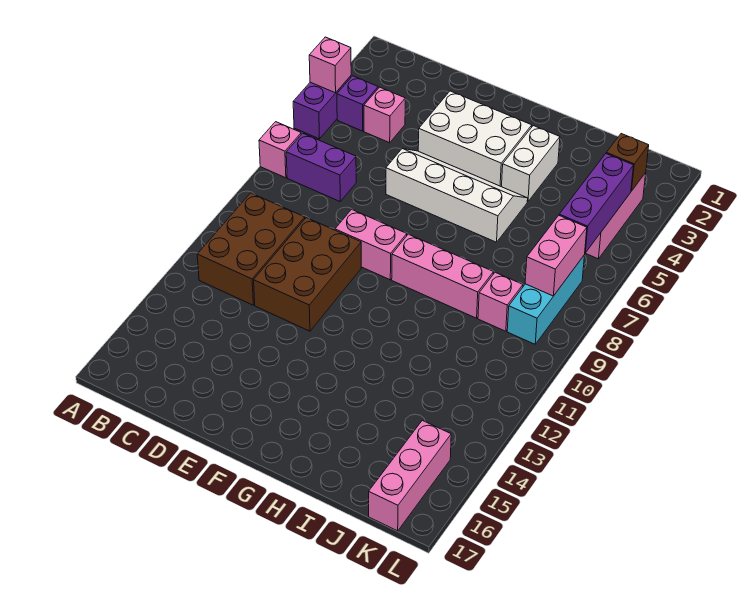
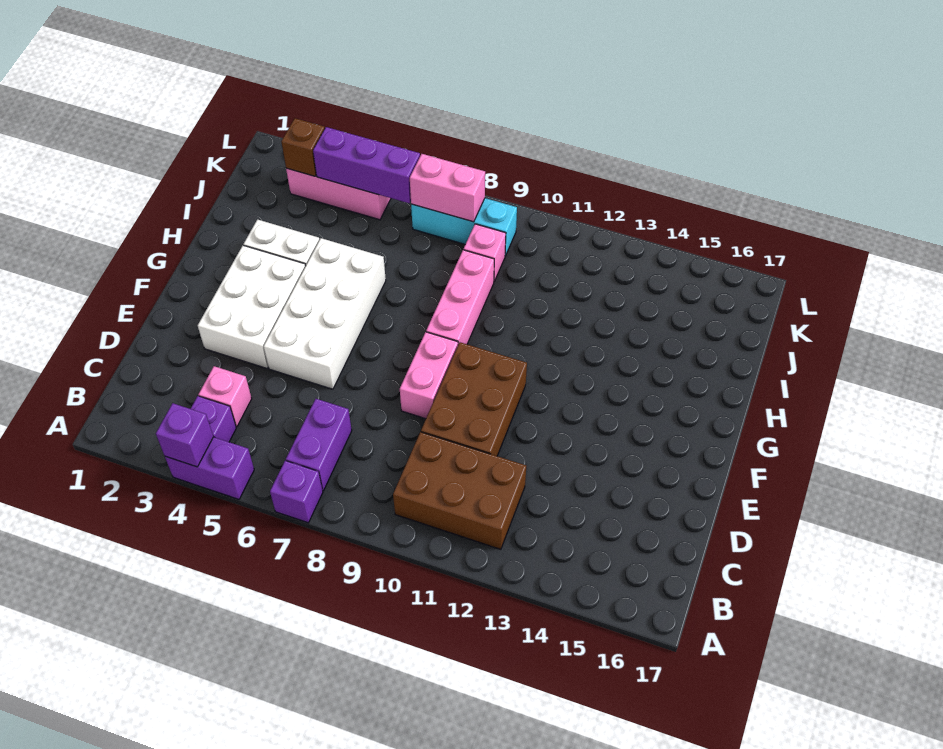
pink 1x1 brick [309,37,351,93] -> purple 1x1 brick [156,403,213,467]
pink 1x1 brick [259,122,301,178] -> purple 1x1 brick [270,461,323,523]
brown 2x3 brick [254,218,361,331] -> brown 2x3 brick turned to [421,342,527,456]
white 2x4 slope [386,149,528,242] -> white 2x4 brick [264,238,386,389]
pink 1x3 brick [369,420,451,531] -> none

